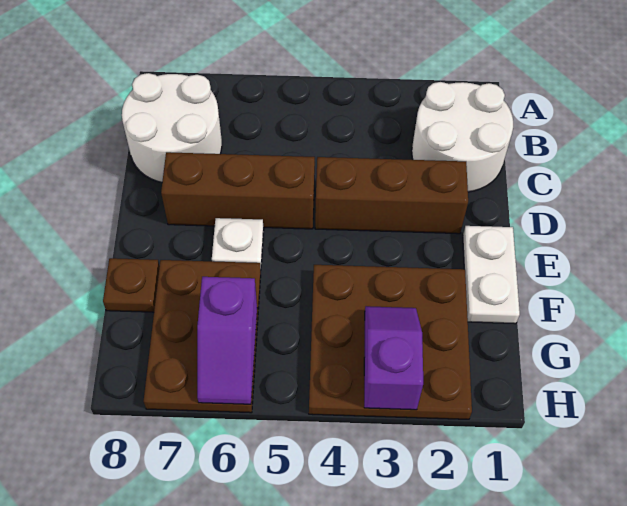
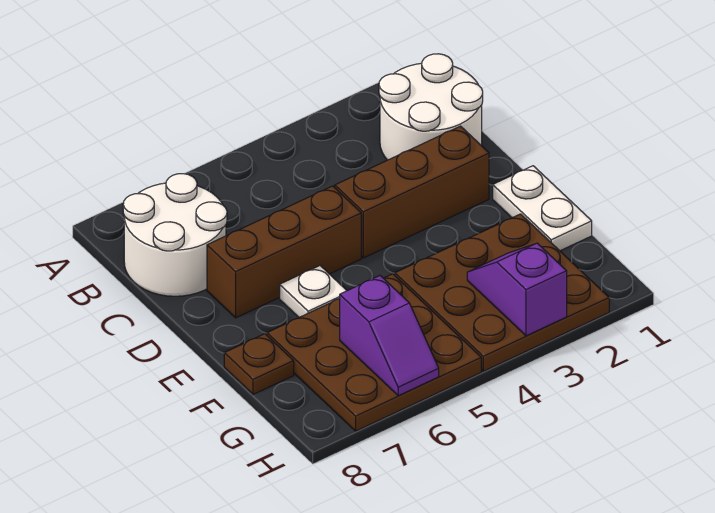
brown 2x3 plate [144,260,261,413] -> brown 3x3 plate [267,274,481,431]

